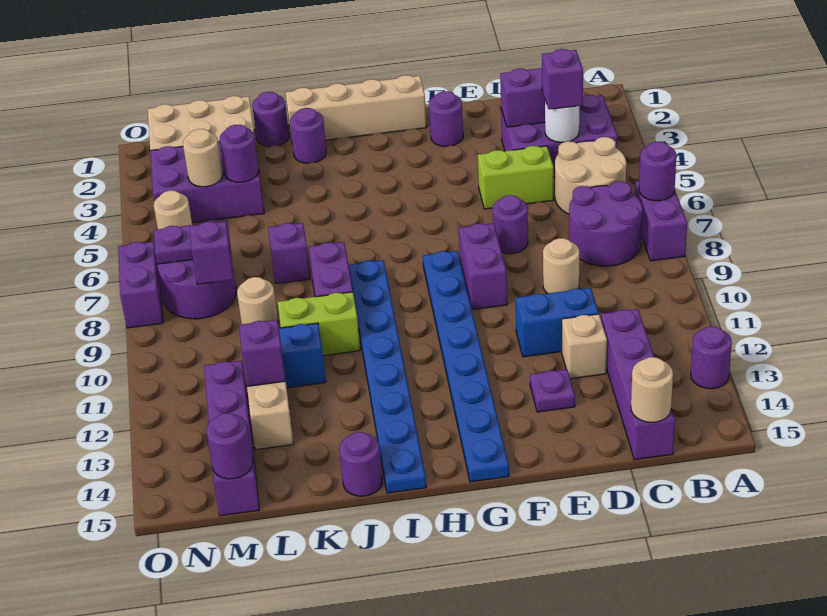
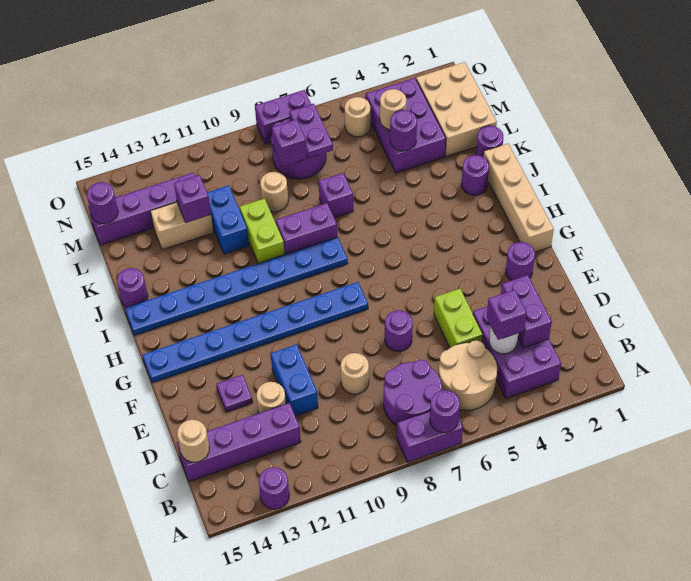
tan 1x1 brick [562,314,607,379] -> tan 1x1 round brick [257,382,286,413]
purple 1x2 brick [459,223,507,310] -> none

